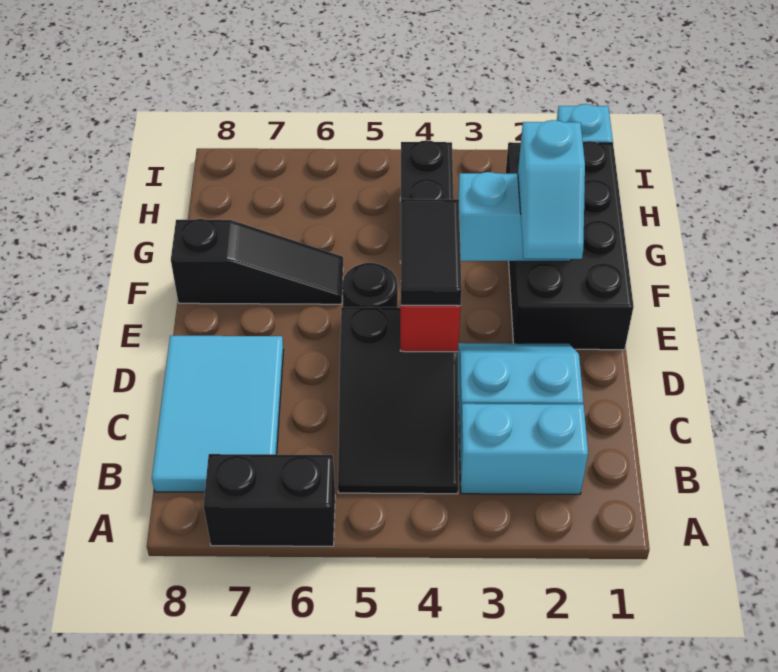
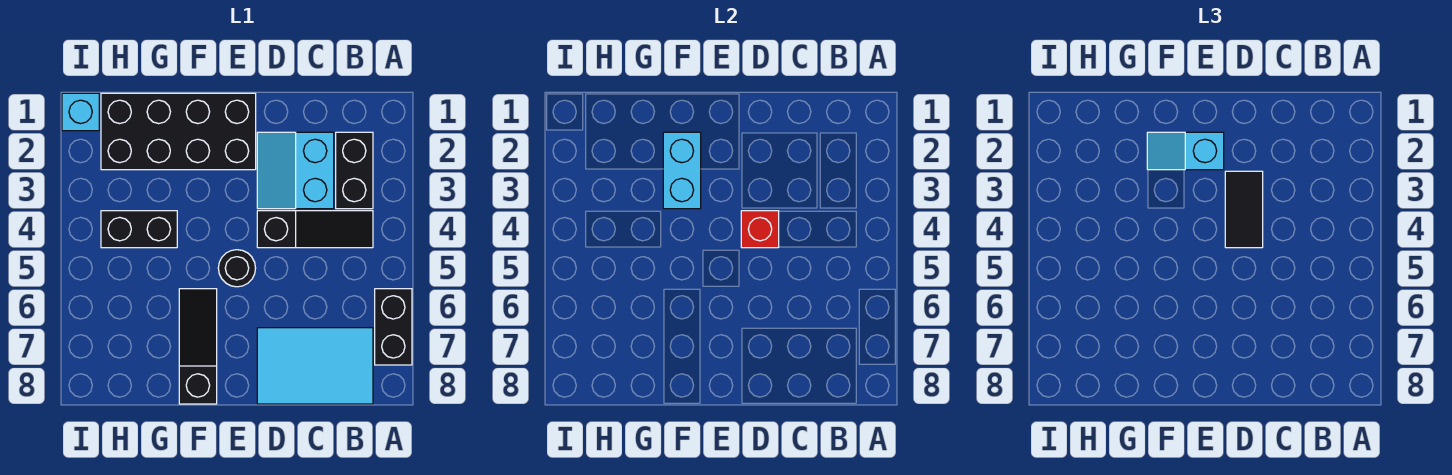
cyan 1x2 brick [459,404,588,494] -> black 1x2 brick [336,132,373,209]
black 2x3 slope [338,307,458,494] -> black 1x3 slope [257,211,373,248]
black 1x2 tile [401,199,462,306] -> black 1x2 tile turned to [1225,171,1263,248]
cyan 1x2 slope [518,120,585,259] -> cyan 1x2 slope turned to [1147,132,1224,170]

